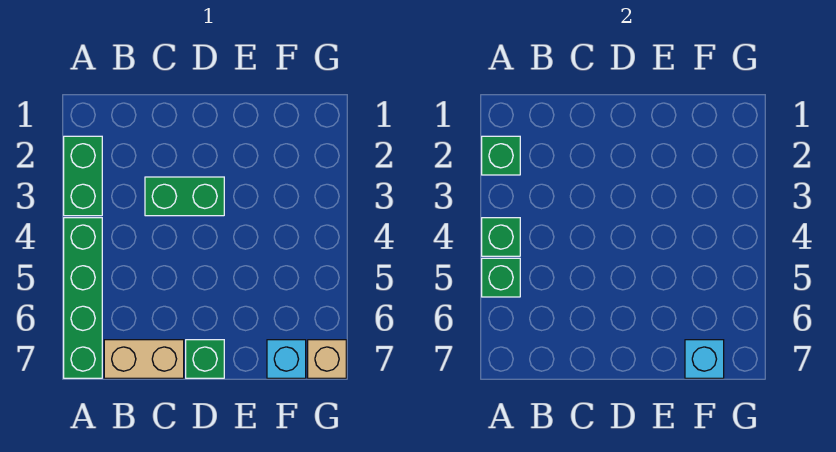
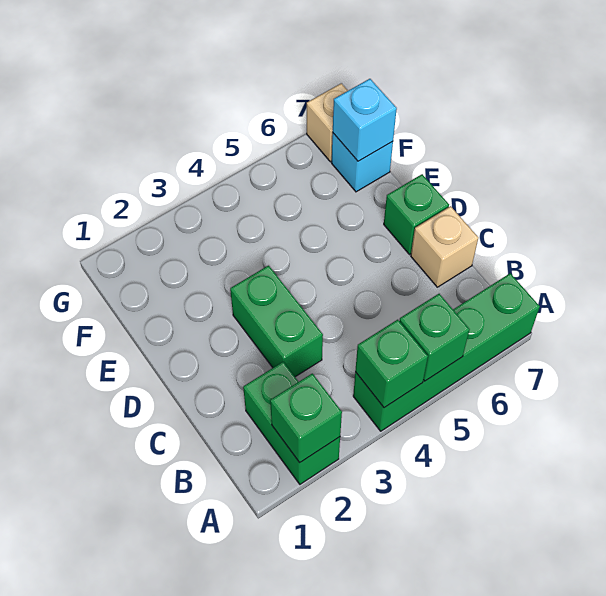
green 1x2 brick [64,136,102,216] -> green 1x2 brick turned to [243,362,340,484]
tan 1x2 brick [104,340,184,378] -> tan 1x1 brick [411,206,478,287]

